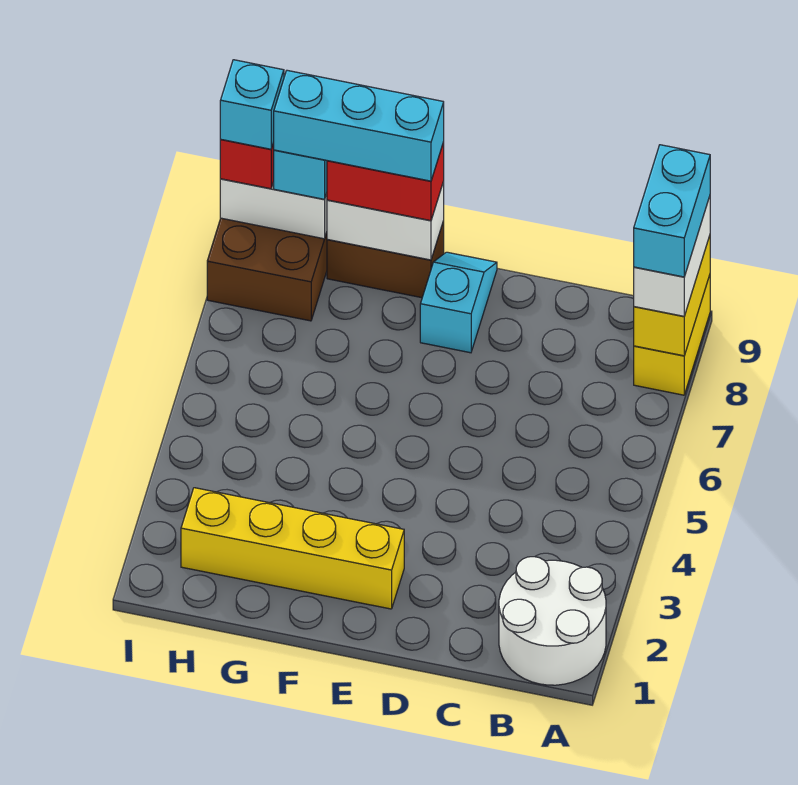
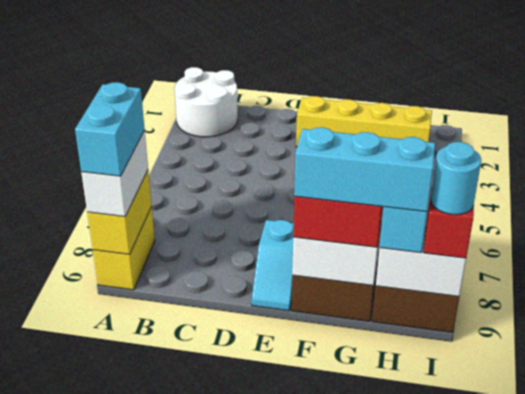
cyan 1x1 brick [220,60,284,149] -> cyan 1x1 round brick [431,142,481,215]

